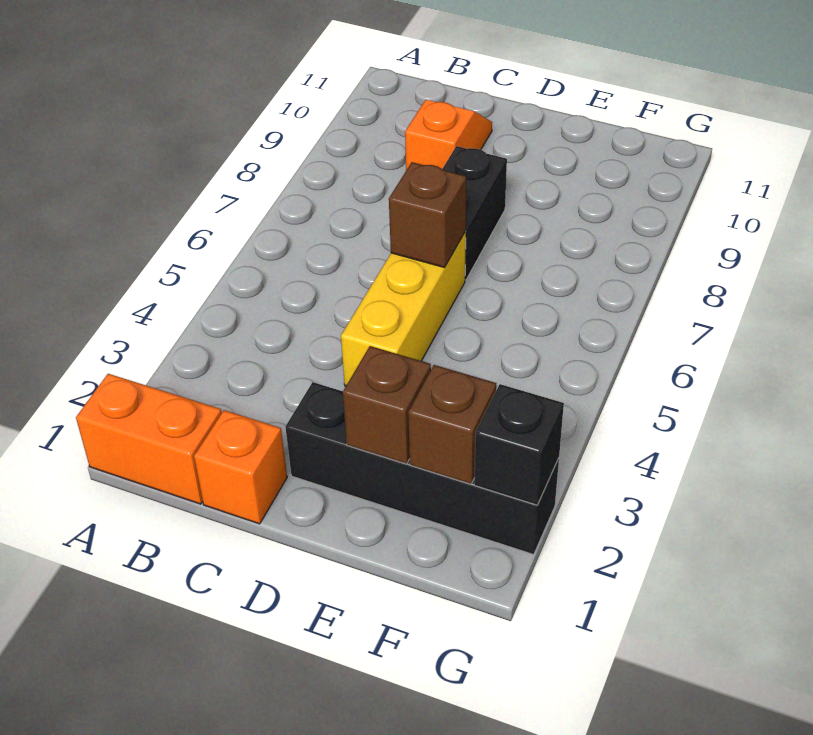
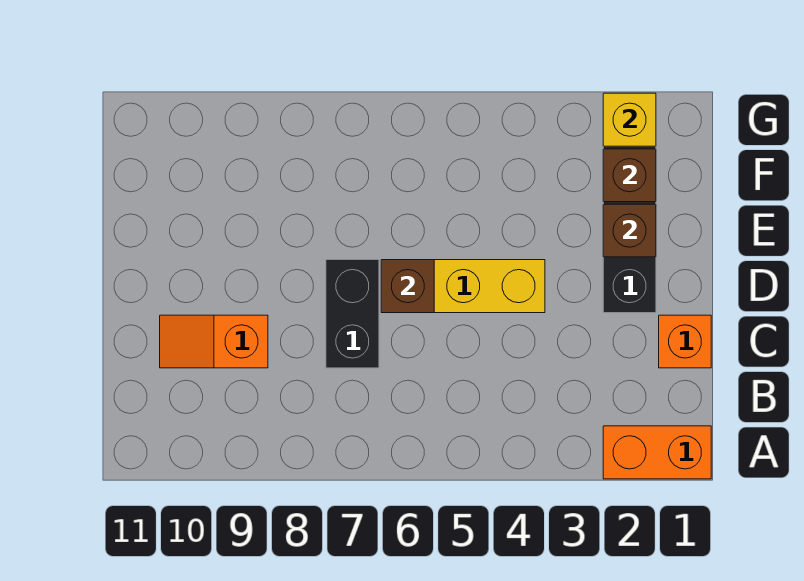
orange 1x2 brick [76,374,222,504] -> orange 1x2 brick turned to [603,426,711,479]
black 1x2 brick [443,146,507,280] -> black 1x2 brick turned to [326,260,379,368]
black 1x1 brick [474,384,564,505] -> yellow 1x1 brick [603,93,656,146]

